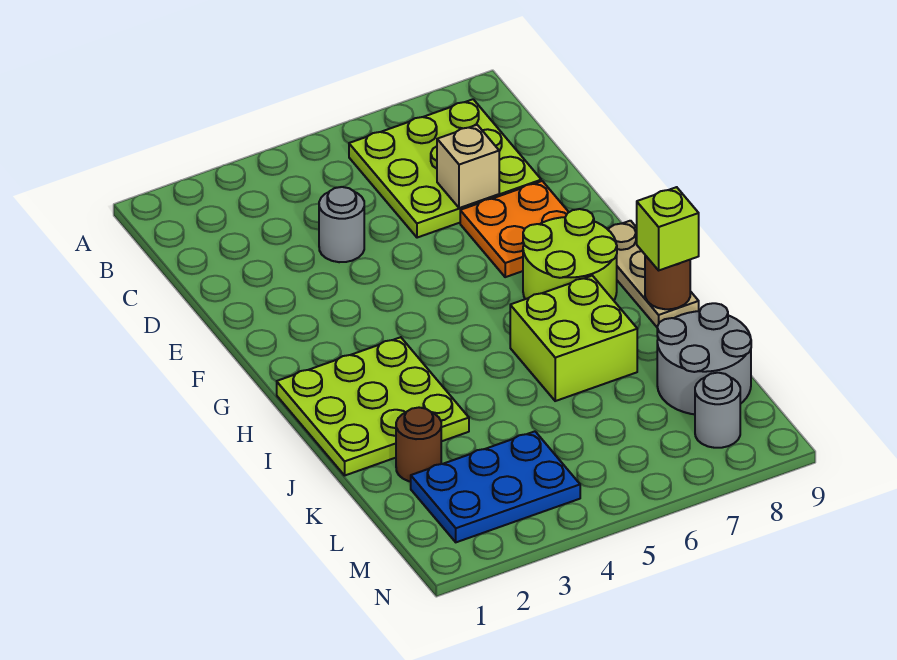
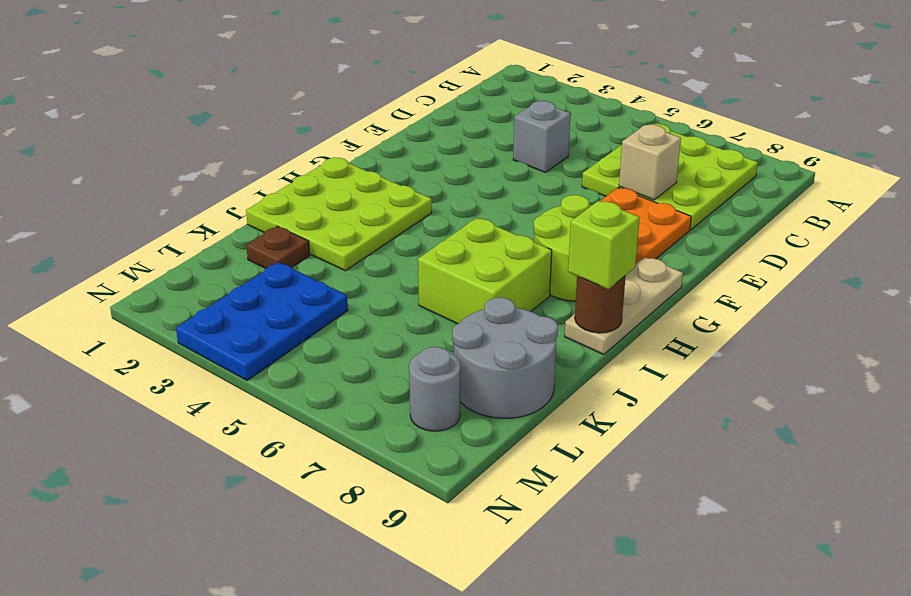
grey 1x1 round brick [319,187,364,262] -> grey 1x1 brick [513,101,571,172]
brown 1x1 round brick [396,408,441,482] -> brown 1x1 plate [246,226,310,268]
blue 2x3 plate [411,431,580,542] -> blue 2x3 plate turned to [176,262,348,380]

